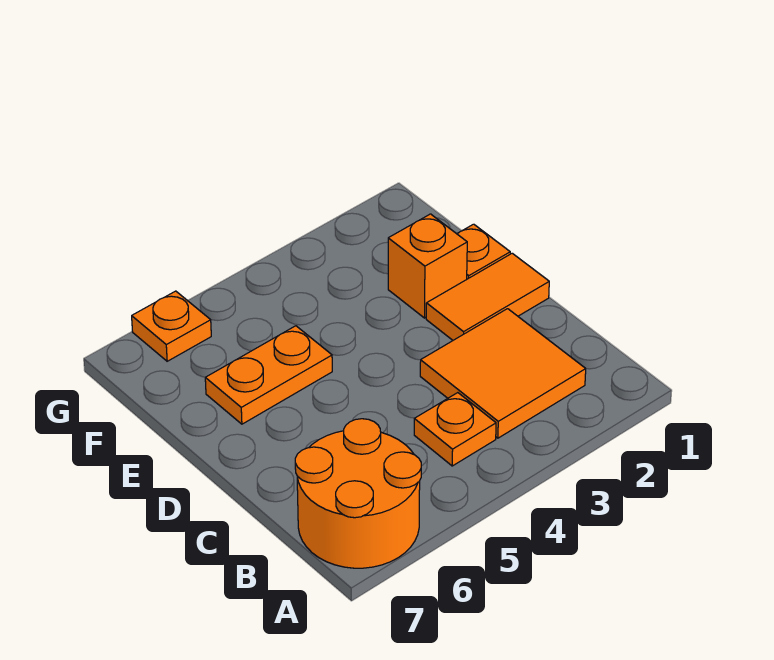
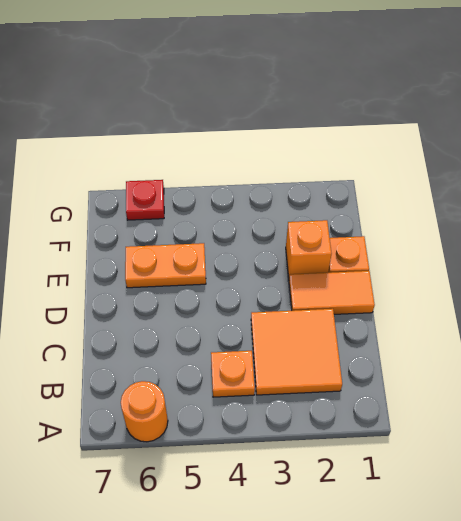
orange 2x2 round brick [295,419,421,568] -> orange 1x1 round brick [121,381,168,442]
orange 1x1 plate [132,291,211,361] -> red 1x1 plate [126,180,164,220]

